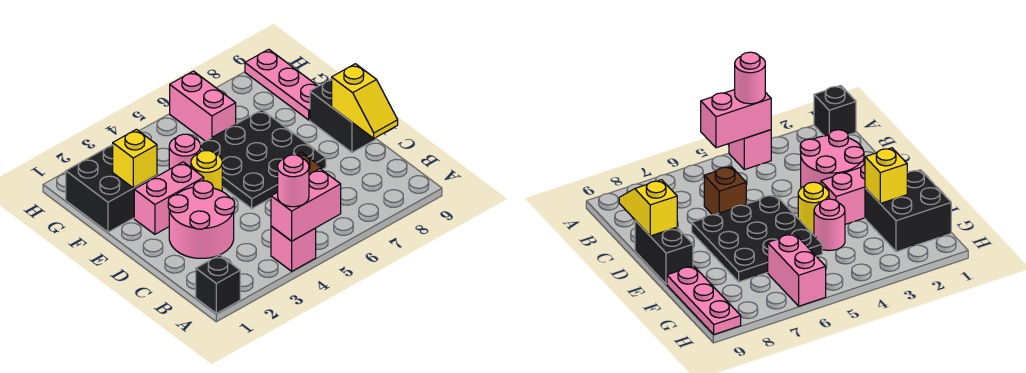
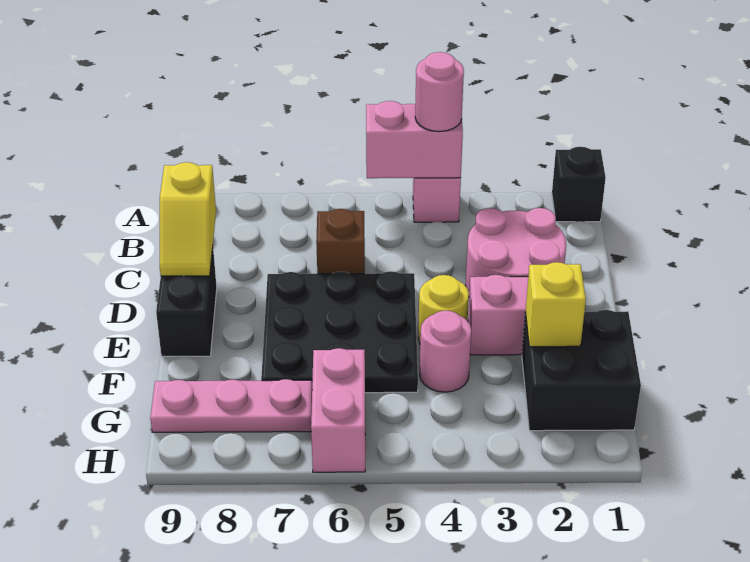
yellow 1x2 slope [332,64,398,138] -> yellow 1x2 slope turned to [160,162,216,276]
pink 1x3 plate [245,49,318,120] -> pink 1x3 plate turned to [150,379,312,432]

